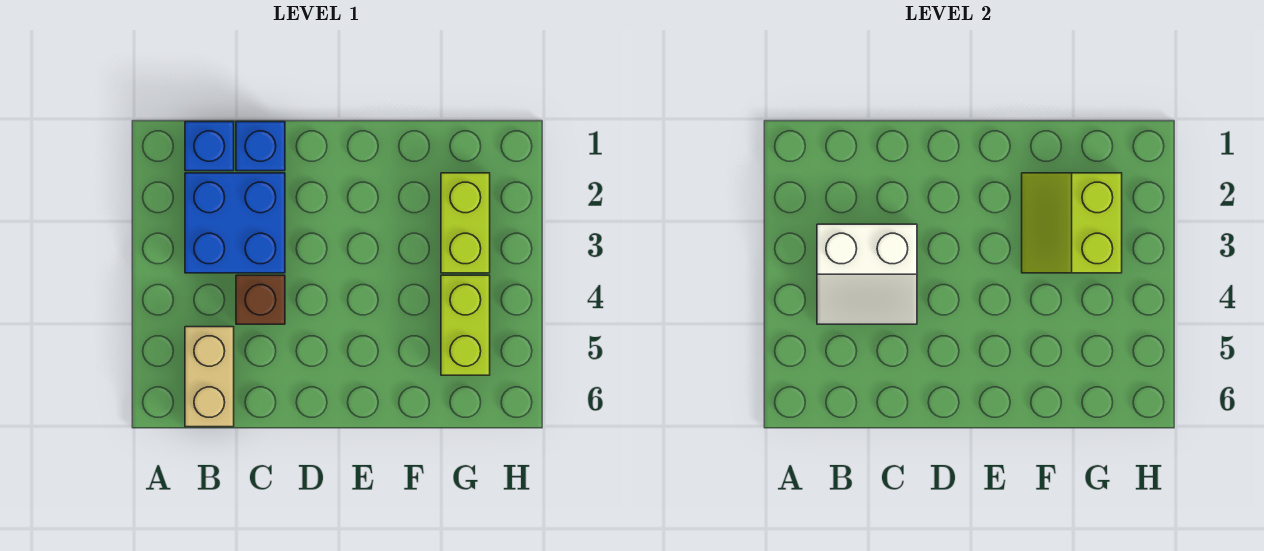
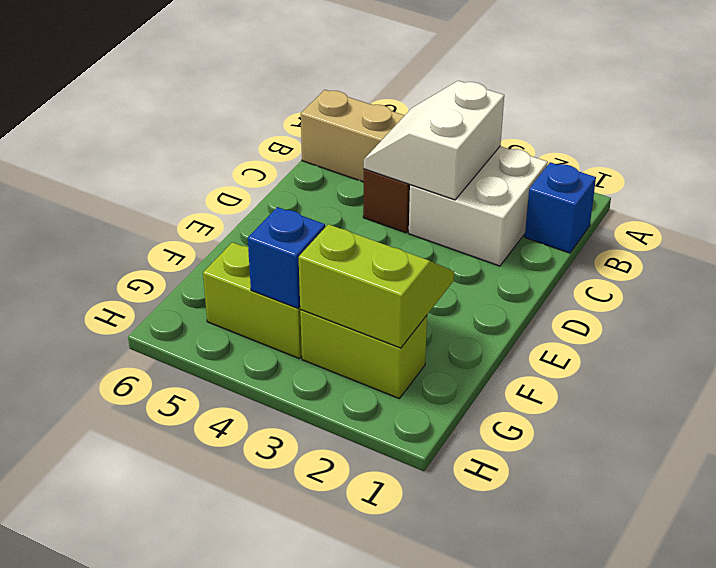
blue 2x2 brick [185,173,285,273] -> white 2x2 brick [409,146,548,266]
blue 1x1 brick [236,122,285,171] -> blue 1x1 brick moved to [248,207,325,308]

